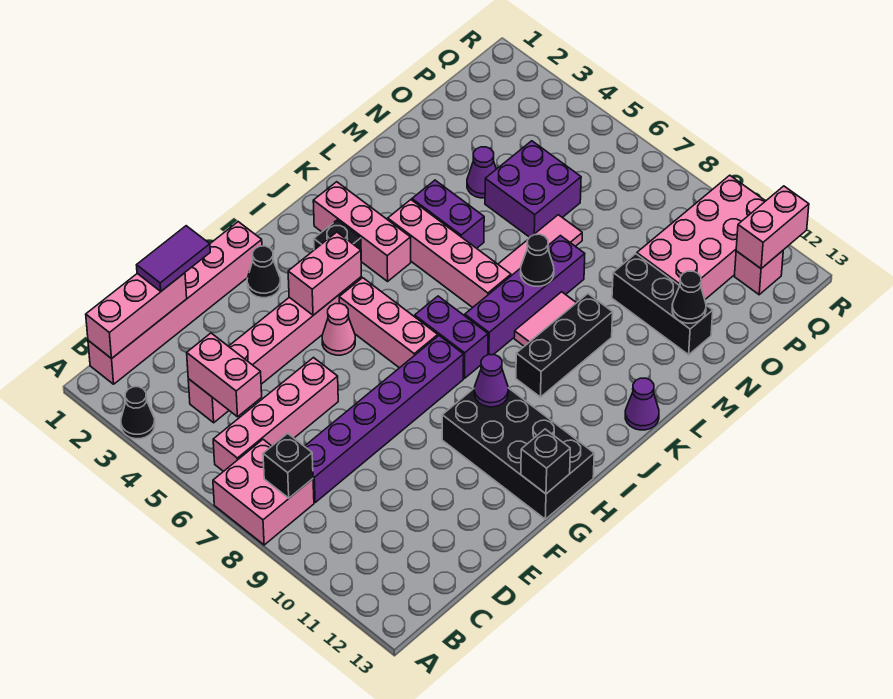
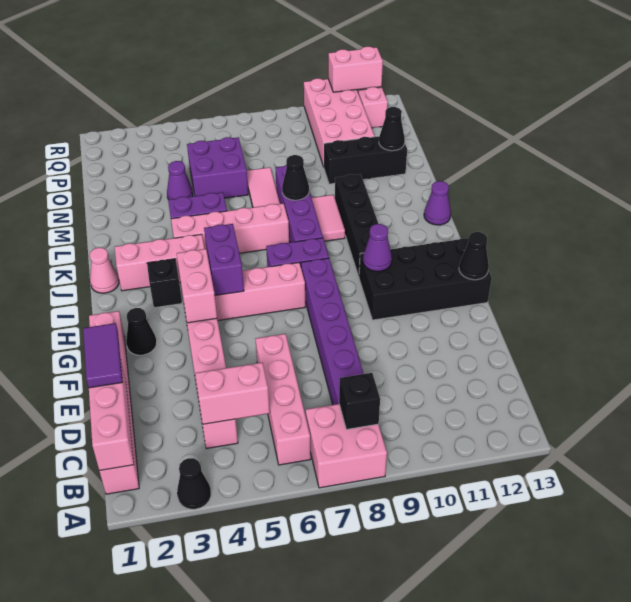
pink 1x1 cone [322,304,355,355] -> pink 1x1 cone moved to [90,248,119,293]
black 1x1 brick [521,429,570,494] -> black 1x1 cone [459,232,489,280]
none -> purple 1x2 brick [204,224,244,295]
black 1x3 brick [516,294,613,397] -> black 1x4 brick [335,174,378,277]
pink 1x2 brick [736,186,809,268] -> pink 1x2 brick turned to [328,47,383,92]

